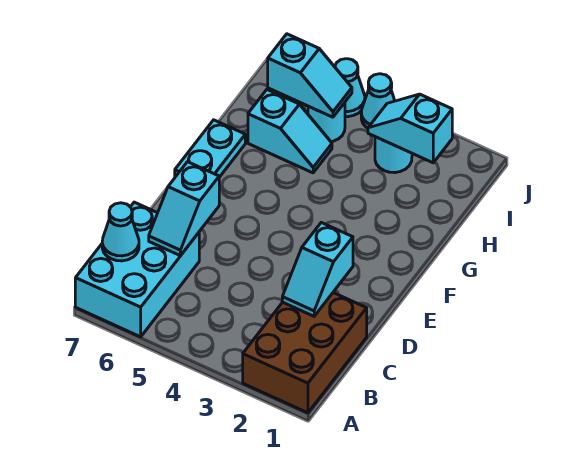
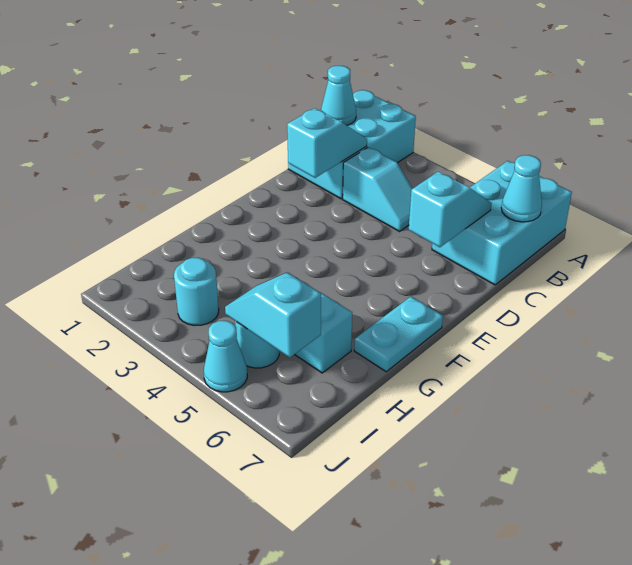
brown 2x3 brick [243,293,367,413] -> cyan 2x3 brick [288,90,416,199]
cyan 1x2 slope [368,94,452,163] -> cyan 1x2 slope moved to [343,147,412,231]
cyan 1x1 cone [361,74,395,128] -> cyan 1x1 cone moved to [321,66,356,125]

